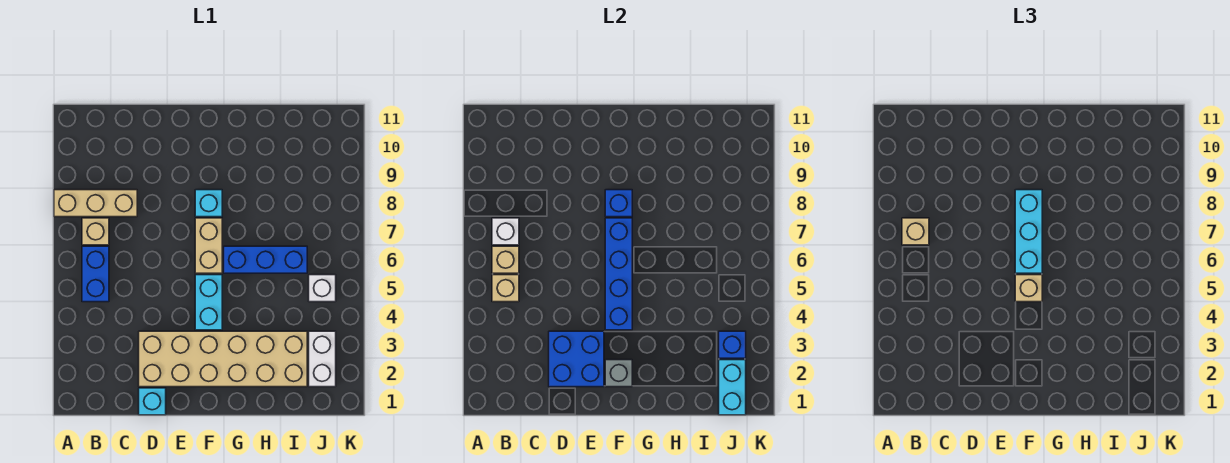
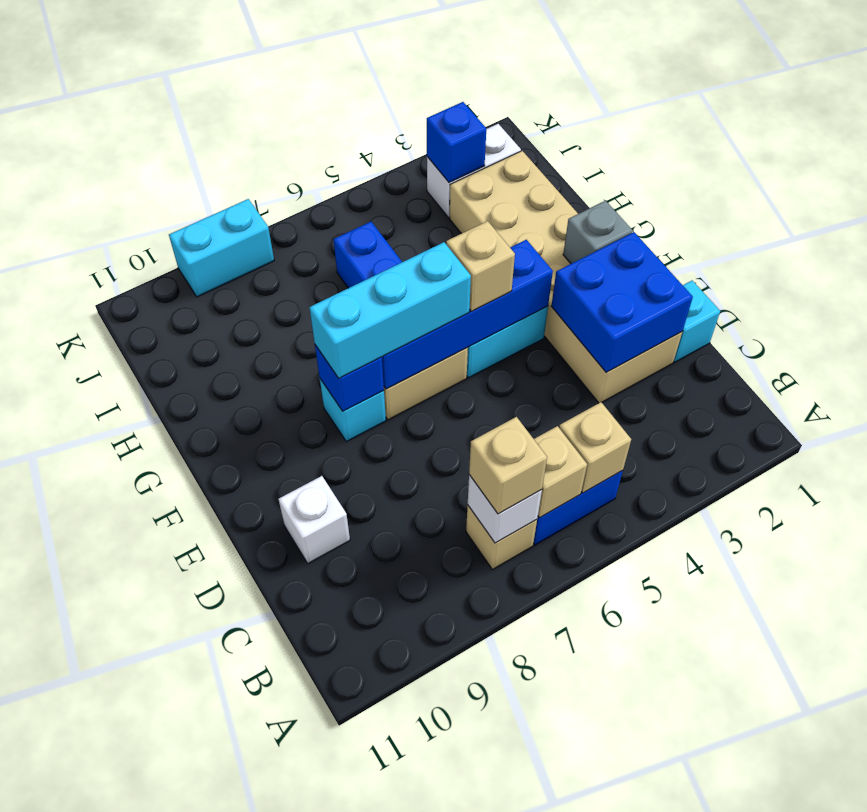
tan 1x3 brick [54,190,137,217] -> none
cyan 1x2 brick [719,360,746,415] -> cyan 1x2 brick moved to [169,199,274,297]
white 1x1 brick [309,275,336,302] -> white 1x1 brick moved to [279,476,350,563]

